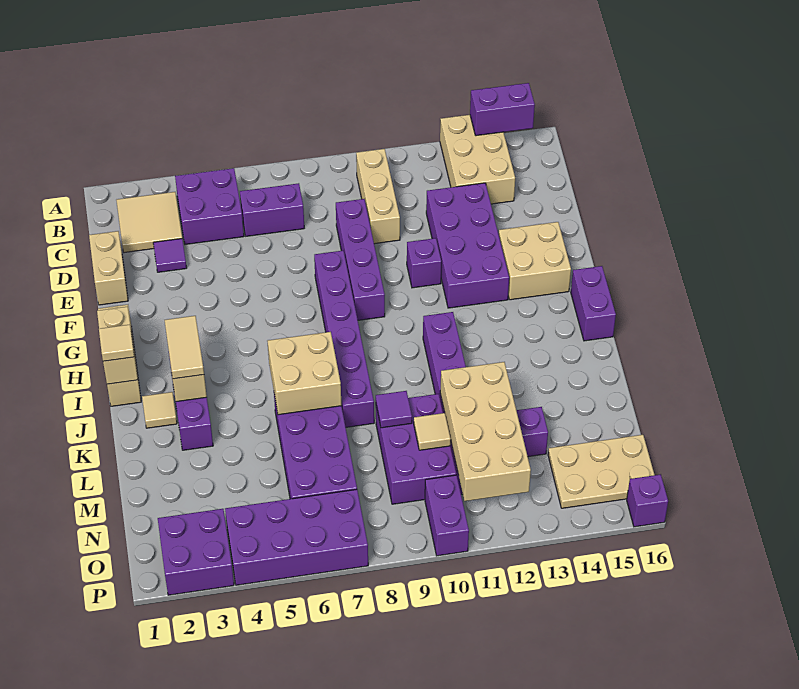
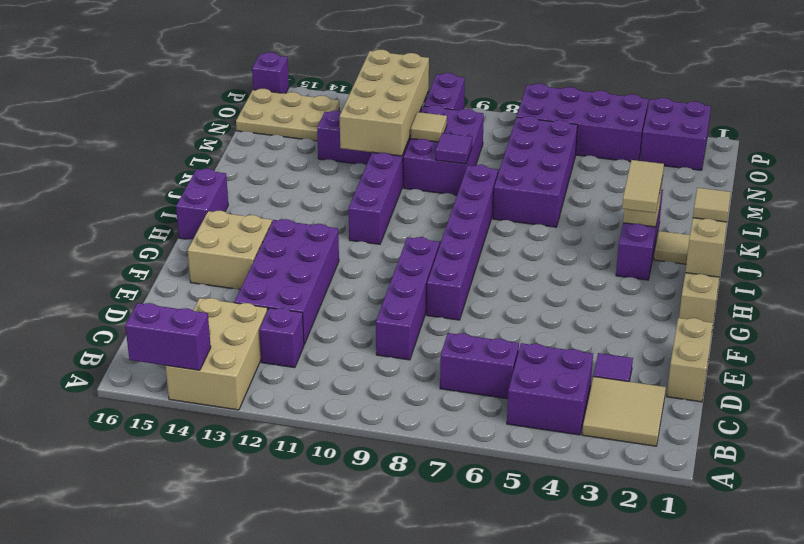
tan 1x3 brick [356,149,400,244] -> none
purple 1x1 brick [407,238,441,288] -> purple 1x1 brick moved to [259,308,304,368]
tan 2x2 brick [268,332,341,415] -> none

